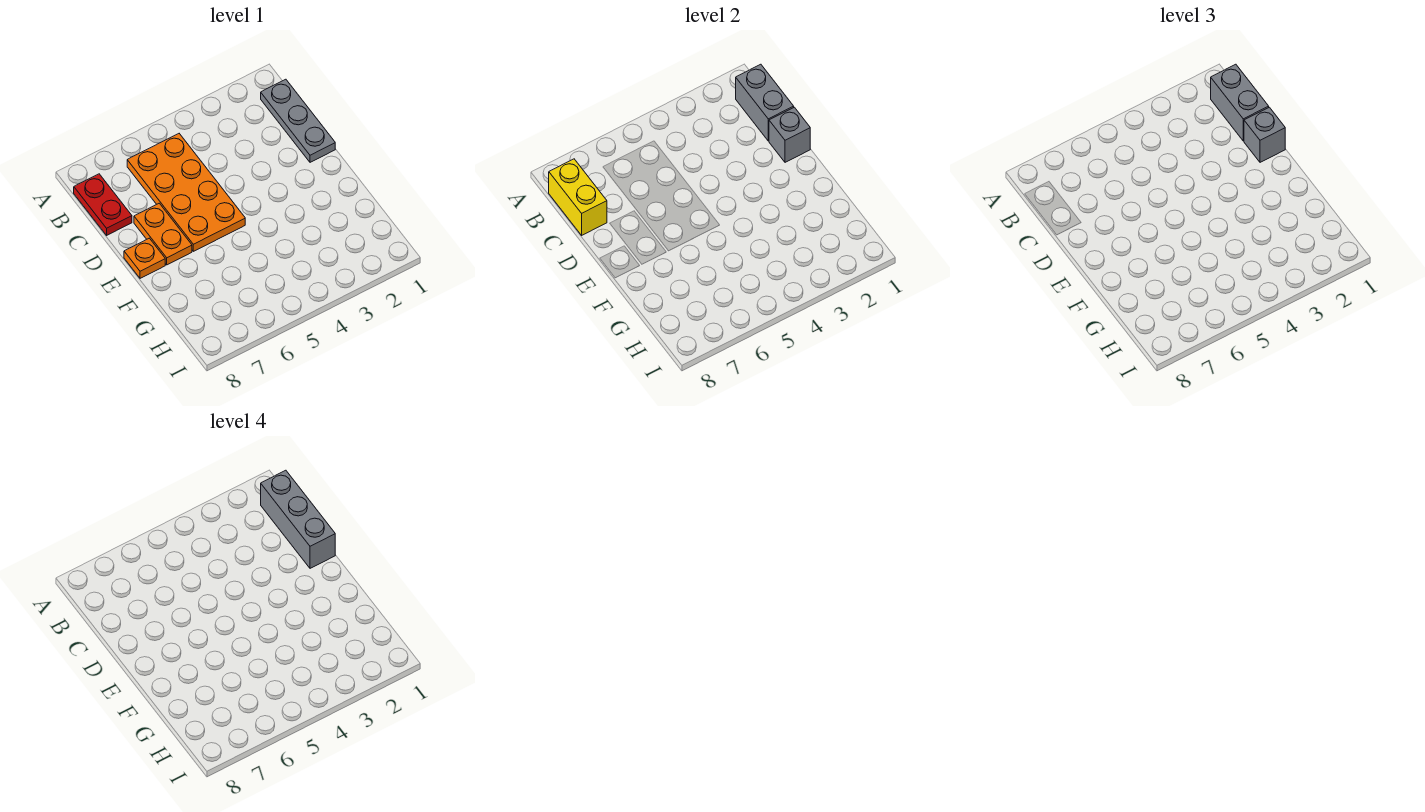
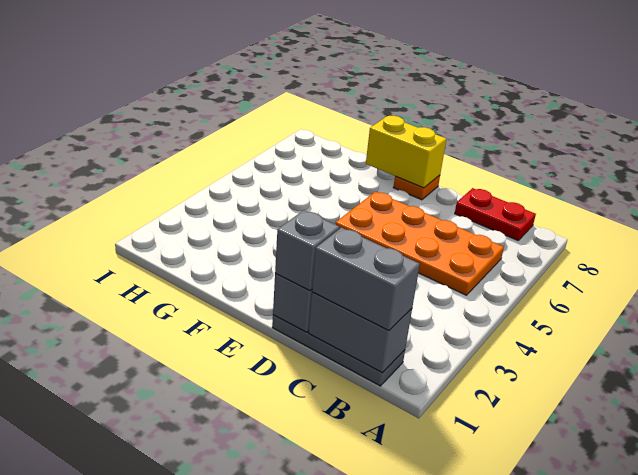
grey 1x3 brick [261,470,335,568] -> none
yellow 1x2 brick [549,159,607,235] -> yellow 1x2 brick moved to [366,116,446,188]
orange 1x2 plate [134,203,192,265] -> none

